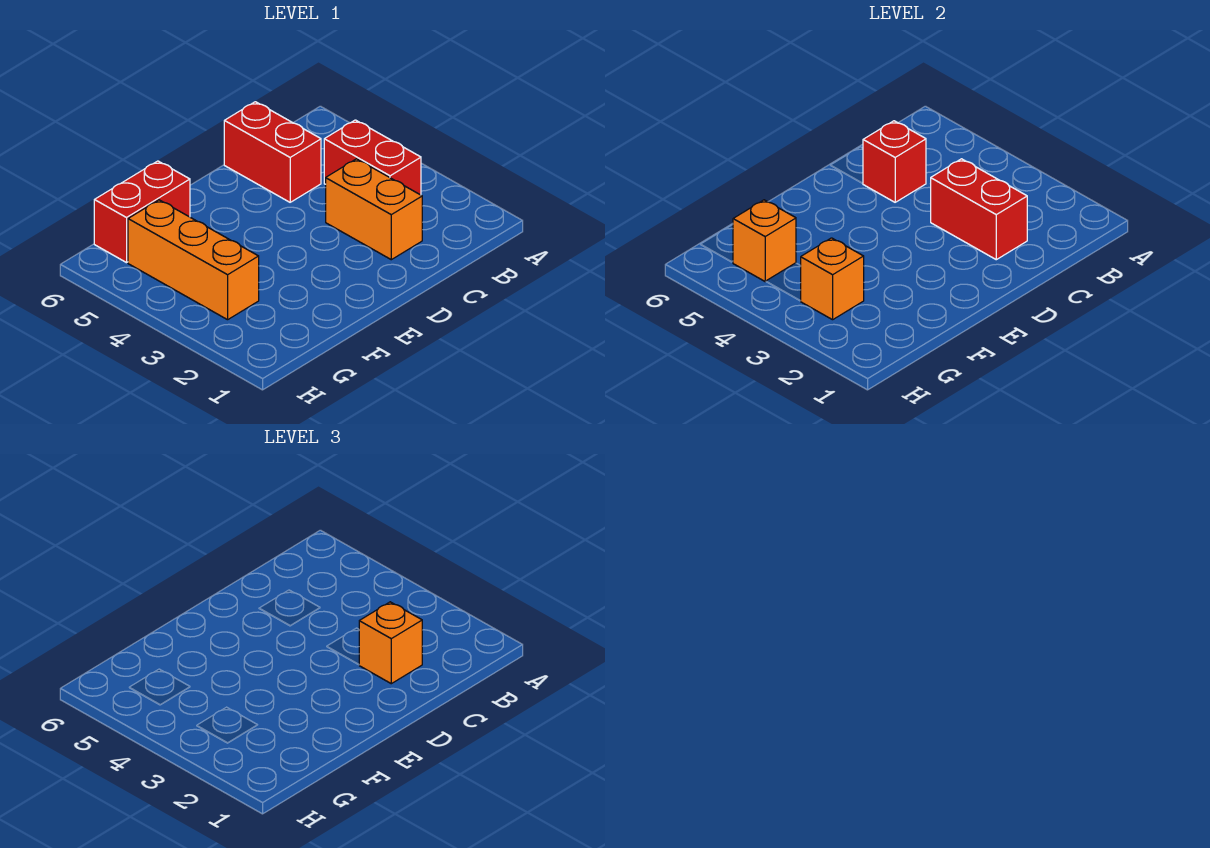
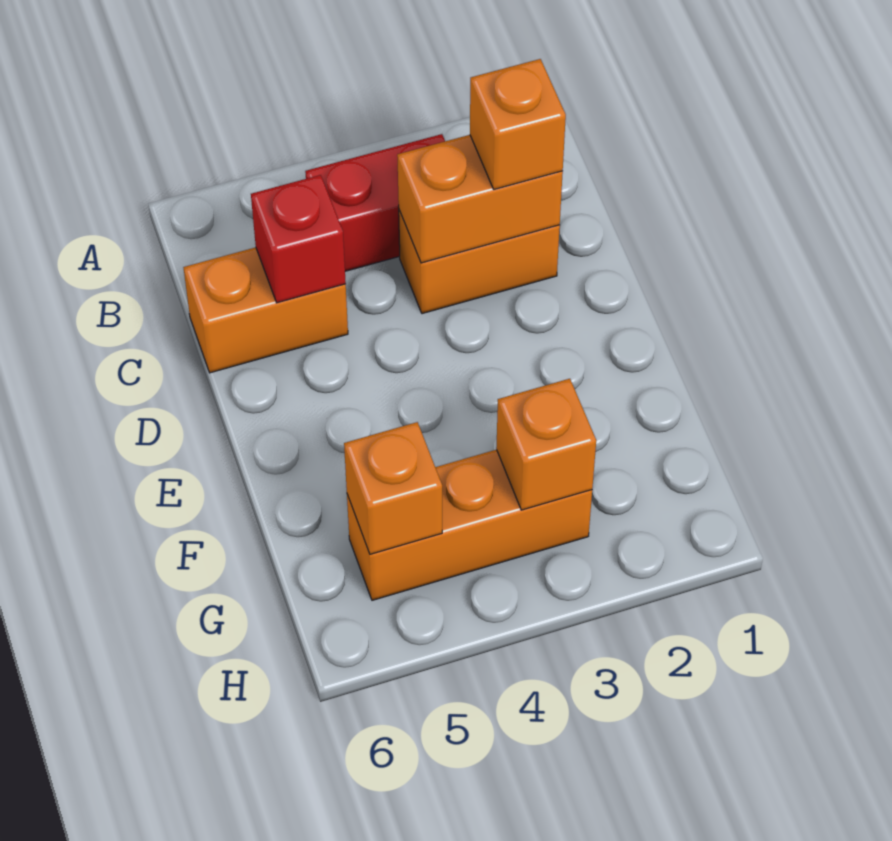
red 1x2 brick [931,159,1027,260] -> orange 1x2 brick [397,135,563,263]
red 1x2 brick [224,102,321,202] -> orange 1x2 brick [183,247,348,373]
red 1x2 brick [94,161,190,263] -> none

